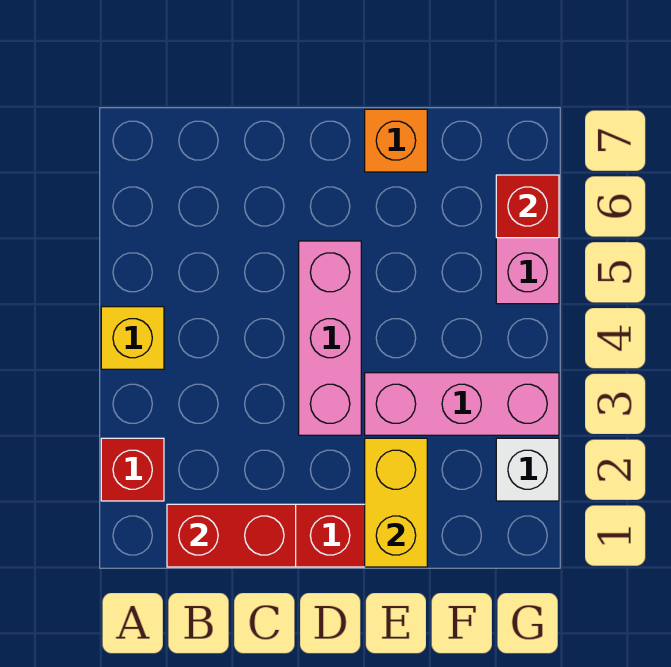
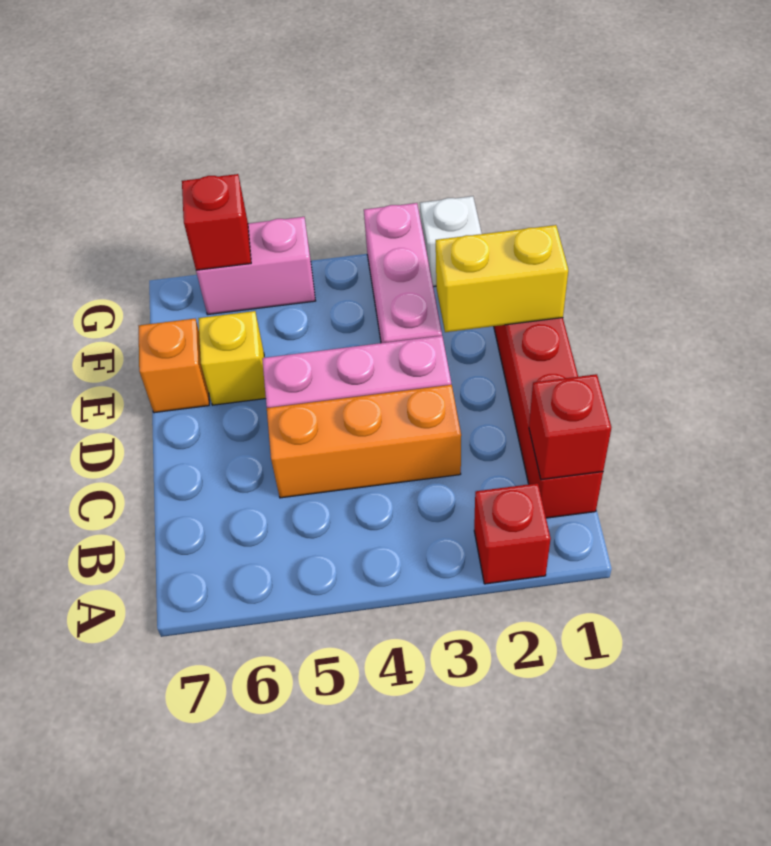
yellow 1x1 brick [101,307,164,369] -> yellow 1x1 brick moved to [198,311,266,405]
red 1x2 brick [167,504,296,567] -> red 1x1 brick [529,374,611,480]
none -> orange 1x3 brick [267,385,461,498]

